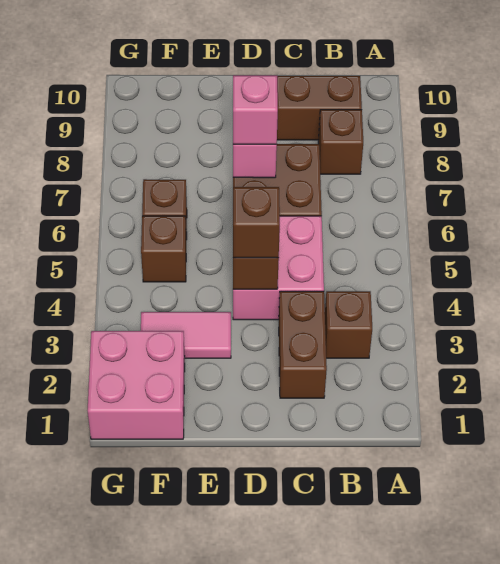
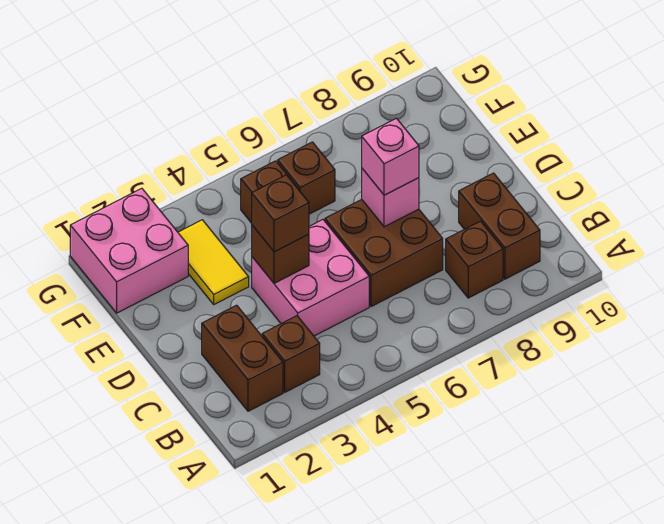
brown 1x2 brick [279,291,327,398] -> brown 1x2 brick turned to [202,305,283,411]
pink 1x2 tile [141,312,231,358] -> yellow 1x2 tile [178,220,249,304]

